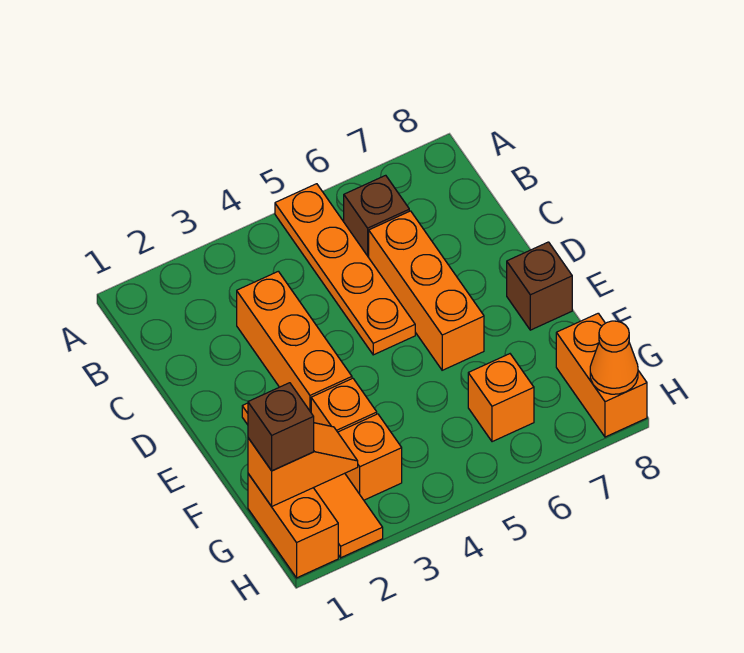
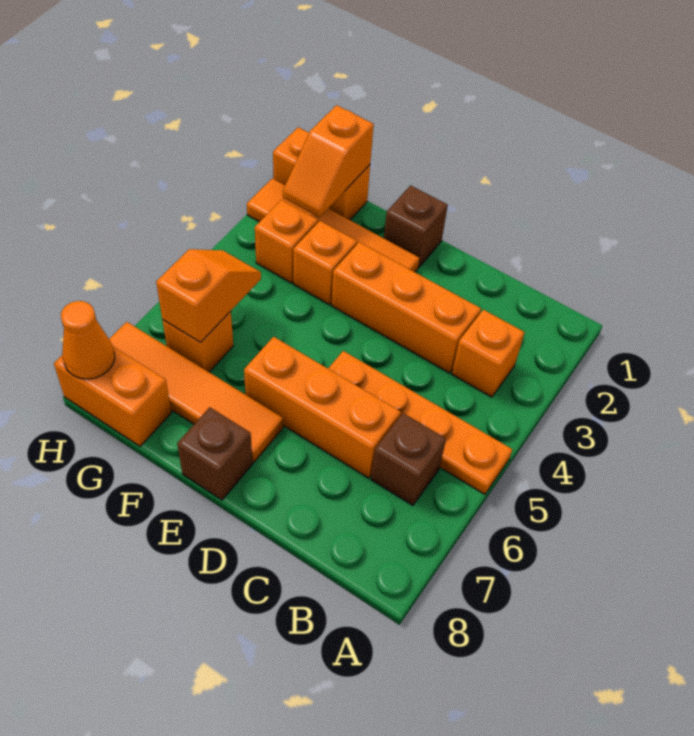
none -> orange 1x1 brick [452,310,525,397]
none -> orange 1x4 tile [109,322,283,462]
brown 1x1 brick [248,383,314,471] -> brown 1x1 brick moved to [384,186,448,267]
none -> orange 1x2 slope [156,249,261,343]

